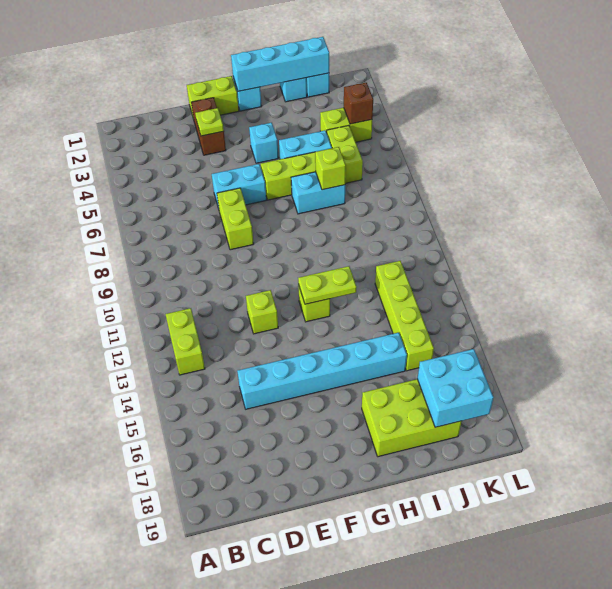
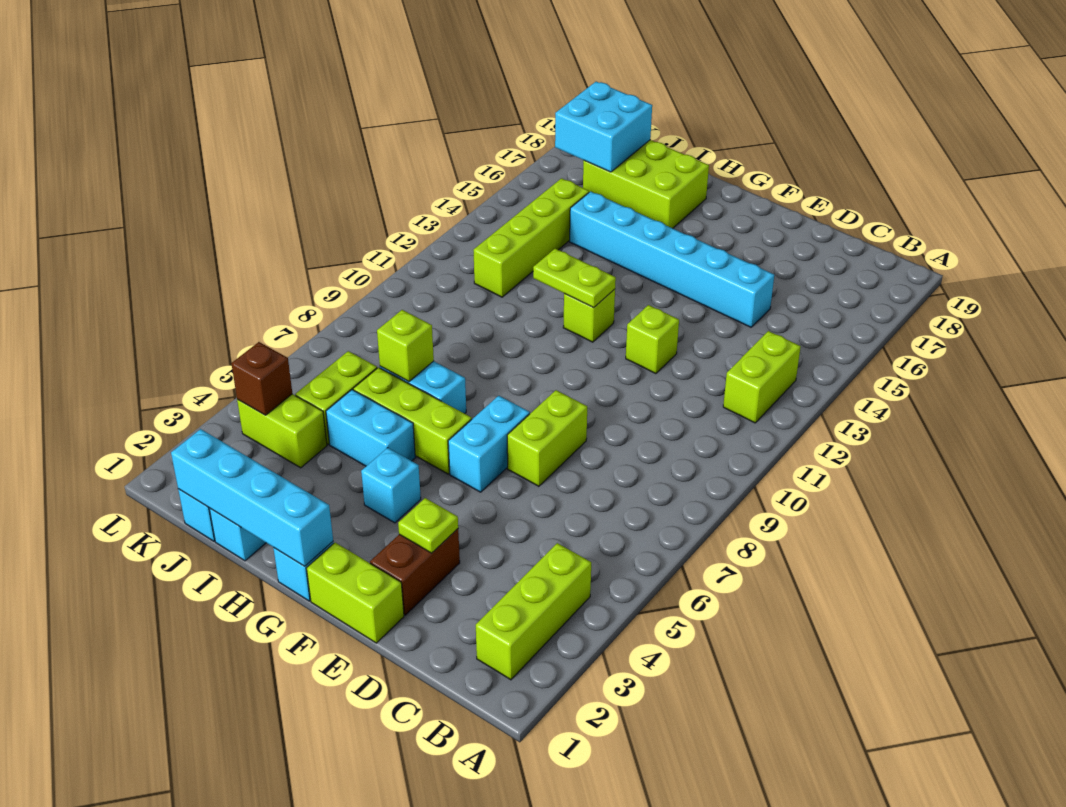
none -> lime 1x3 brick [476,543,591,680]
cyan 1x2 brick [212,164,266,209] -> cyan 1x2 brick turned to [448,396,530,492]

